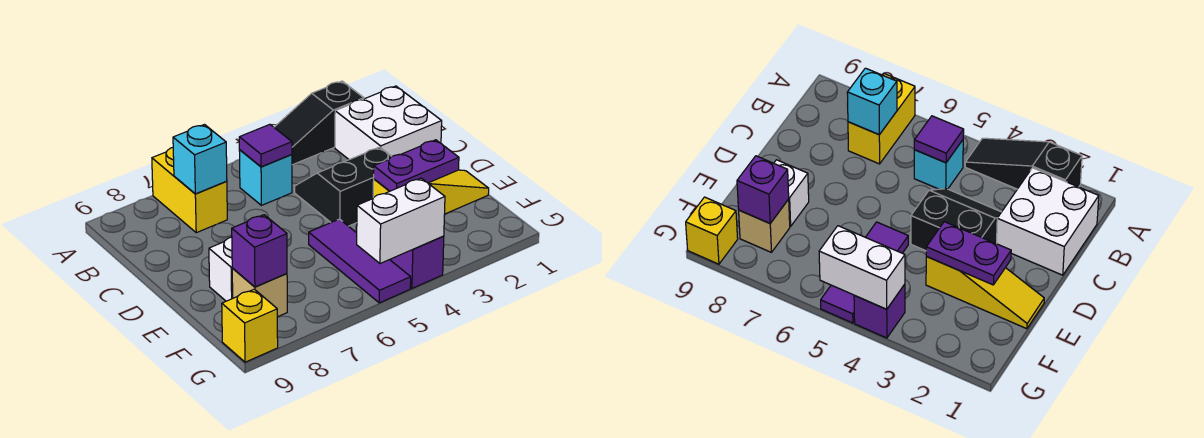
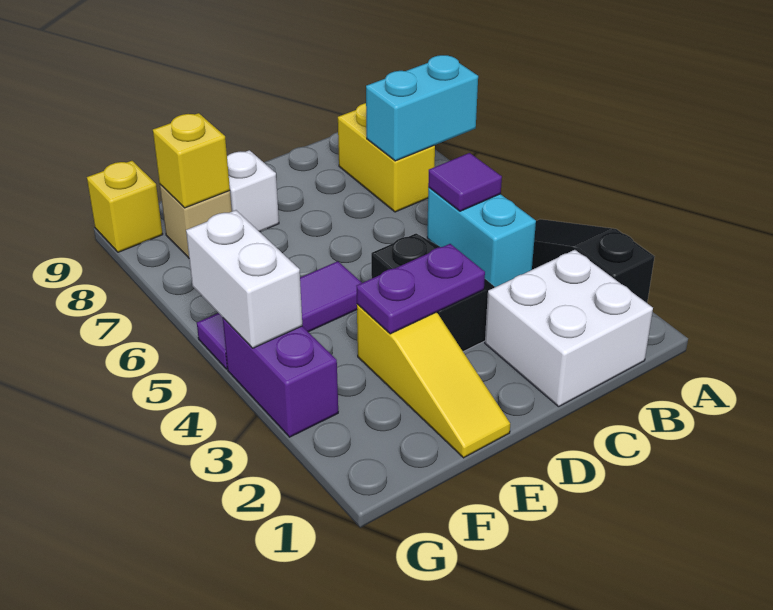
yellow 1x2 brick [152,148,227,233] -> yellow 1x2 brick turned to [338,103,435,212]
cyan 1x1 brick [239,150,292,205] -> cyan 1x2 brick [427,188,536,287]
cyan 1x1 brick [173,125,227,194] -> cyan 1x2 brick [366,55,478,161]
purple 1x2 plate [374,140,459,191] -> purple 1x2 plate turned to [357,244,485,334]
purple 1x1 brick [232,215,287,287] -> yellow 1x1 brick [153,113,230,208]
purple 1x1 brick [390,236,444,288] -> purple 1x2 brick [223,318,338,437]

